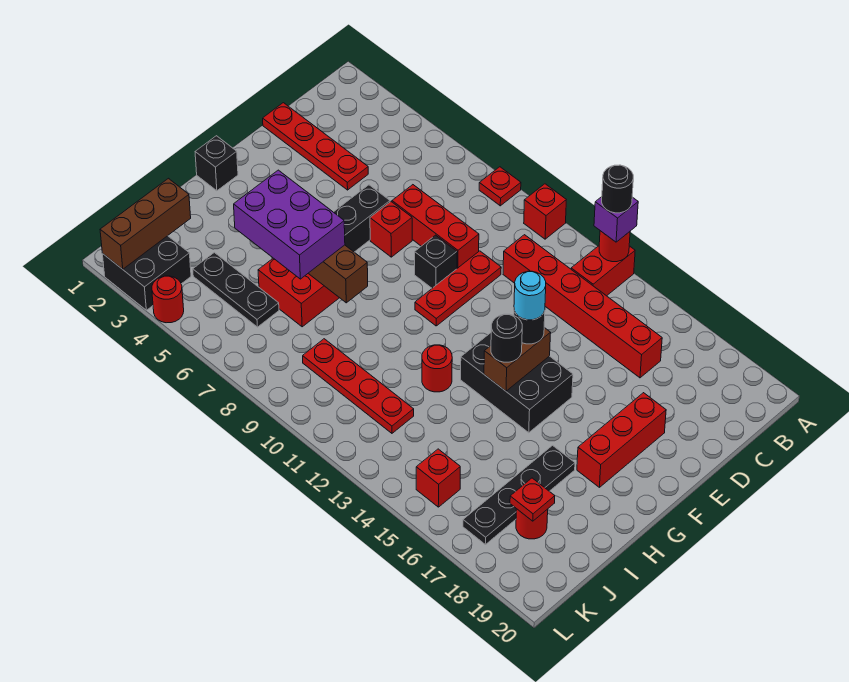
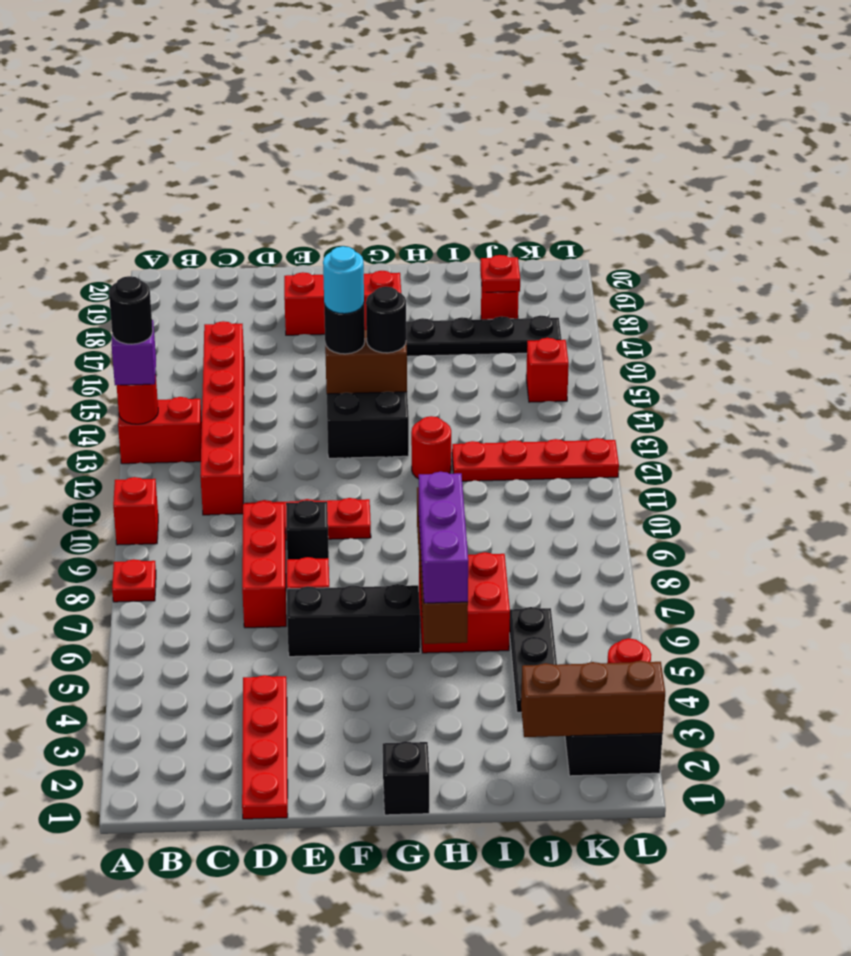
purple 2x3 brick [234,170,345,279] -> purple 1x3 brick [419,472,468,603]
red 1x4 plate [303,339,414,433] -> red 1x4 plate turned to [452,438,619,481]

